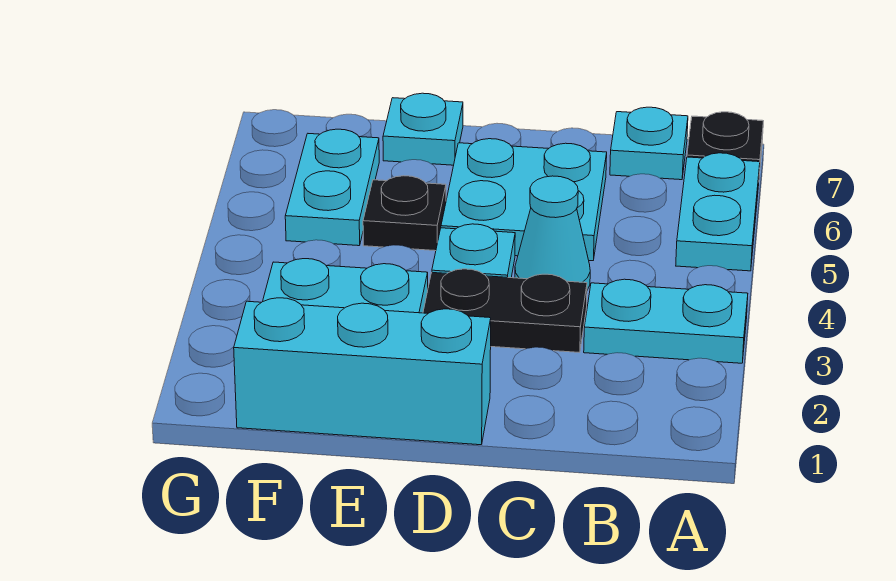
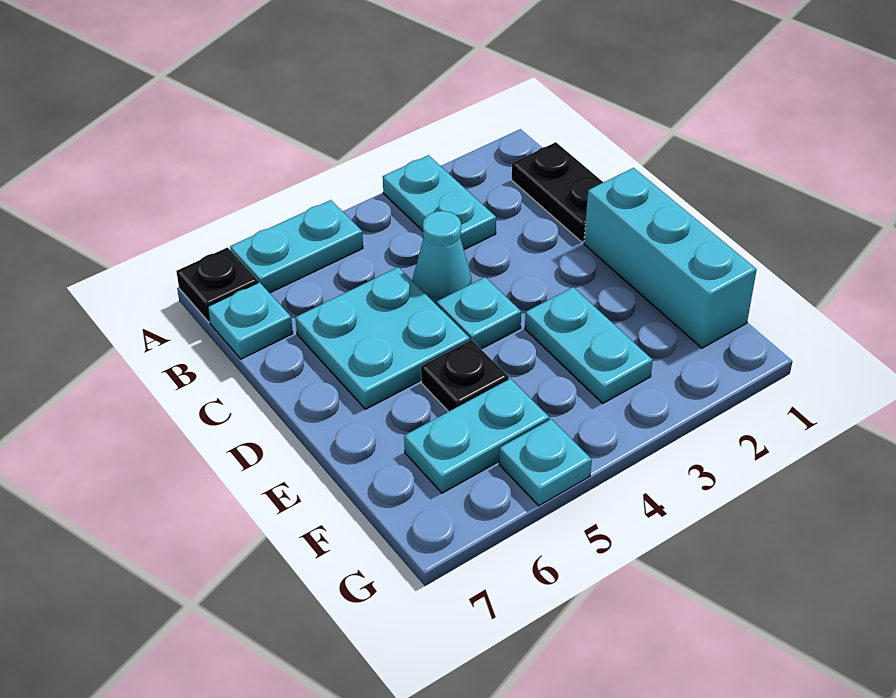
black 1x2 plate [423,269,587,353] -> black 1x2 plate moved to [512,142,603,242]
cyan 1x1 plate [383,93,463,165] -> cyan 1x1 plate moved to [499,419,592,506]

